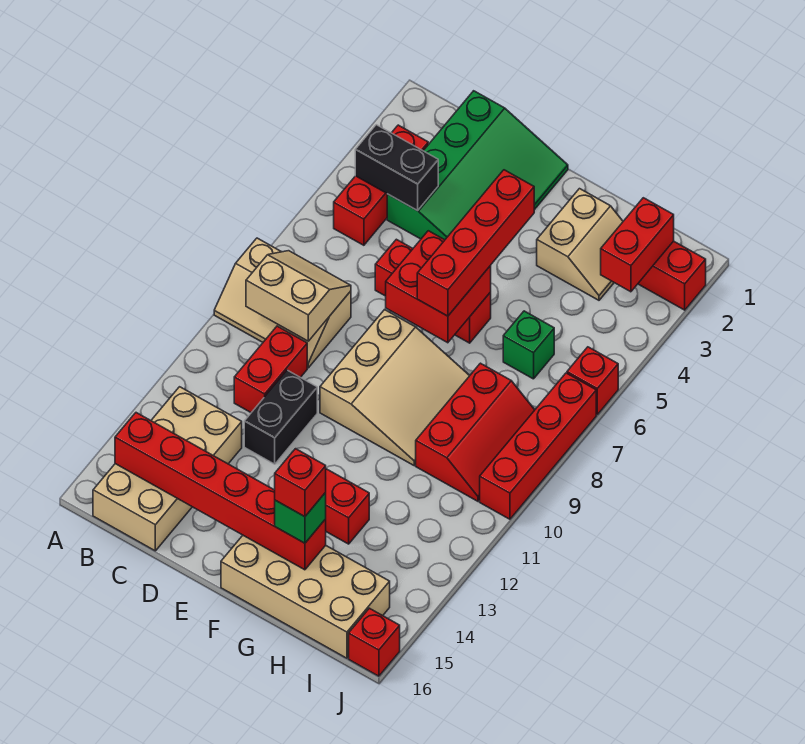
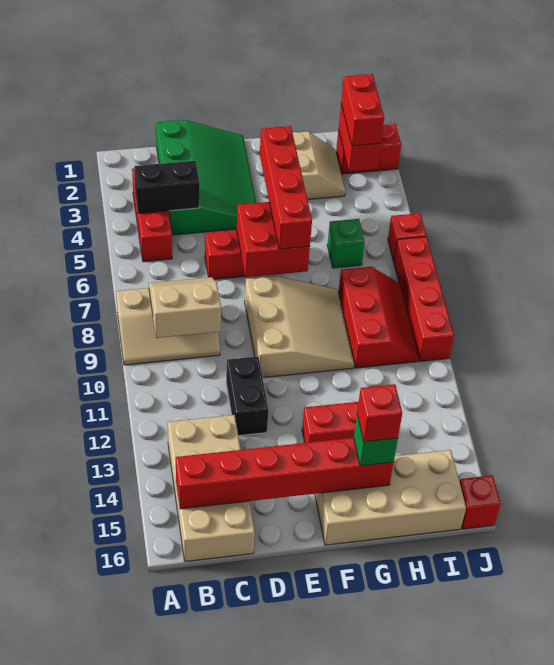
red 1x2 brick [234,326,307,413] -> red 1x2 brick moved to [341,74,384,146]

